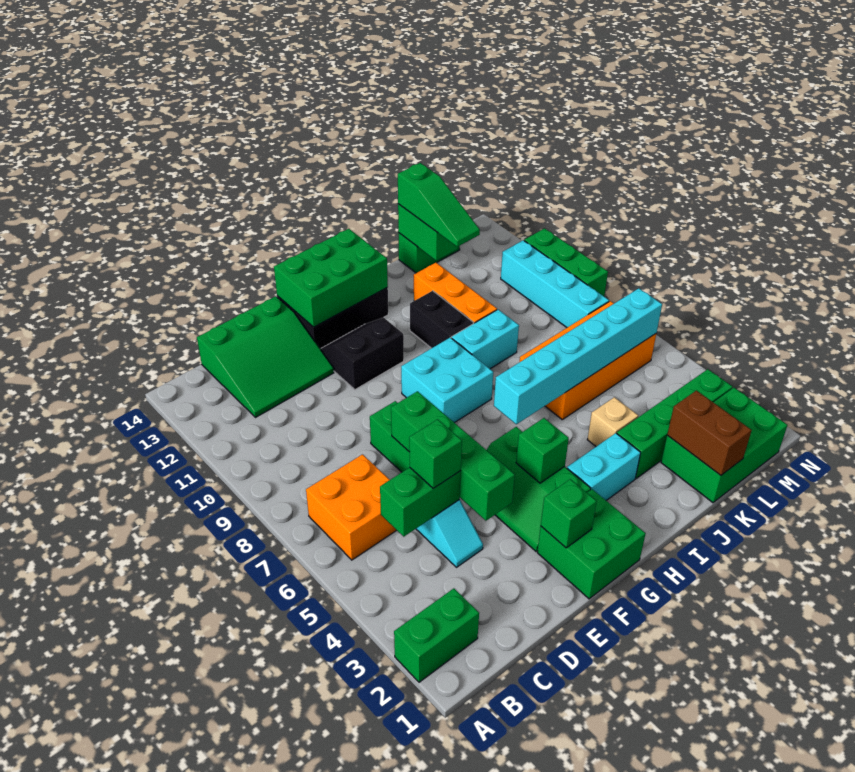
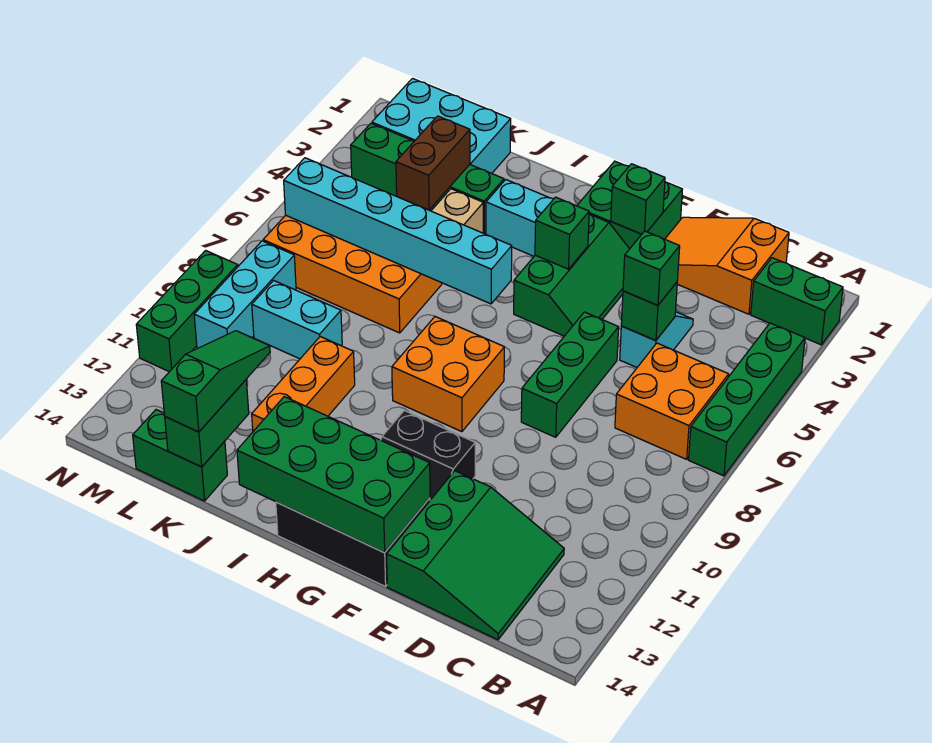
none -> orange 2x3 slope [665,217,789,314]
green 1x2 brick [380,467,461,537] -> green 1x1 brick [621,282,677,341]
green 3x3 slope [197,296,334,418] -> green 3x3 slope turned to [387,471,564,640]
green 1x4 brick [391,391,515,521] -> green 1x4 brick moved to [689,323,805,476]
green 2x3 brick [274,229,388,327] -> green 2x4 brick [237,397,430,553]
cyan 2x2 brick [401,337,493,423] -> orange 2x2 brick [392,317,504,432]
cyan 1x2 brick [451,310,519,369] -> cyan 1x2 brick moved to [252,281,342,359]
black 1x2 brick [410,291,473,348] -> none
green 2x3 brick [661,388,787,503] -> cyan 2x3 brick [372,79,511,173]
brown 1x2 brick [667,391,752,475] -> brown 1x2 brick moved to [396,116,470,210]
cyan 1x4 brick [501,240,609,327] -> cyan 1x3 brick [194,241,296,348]

